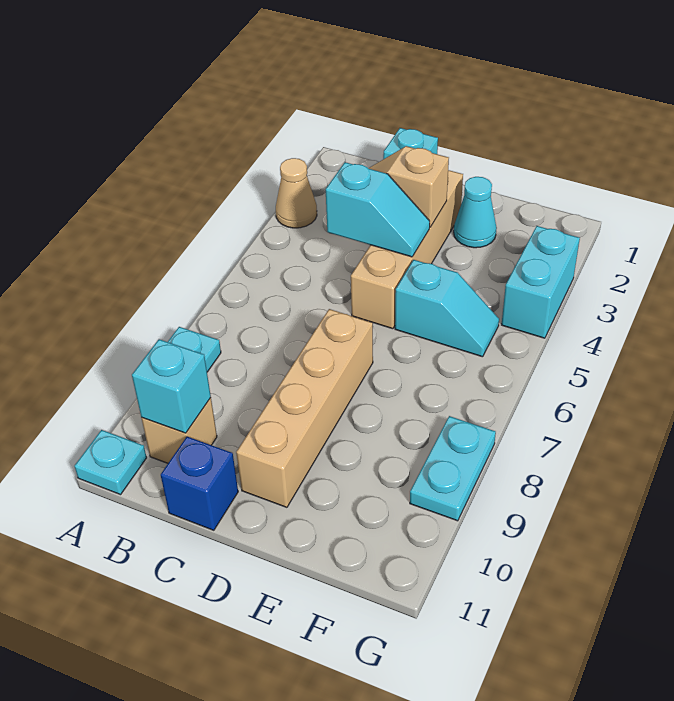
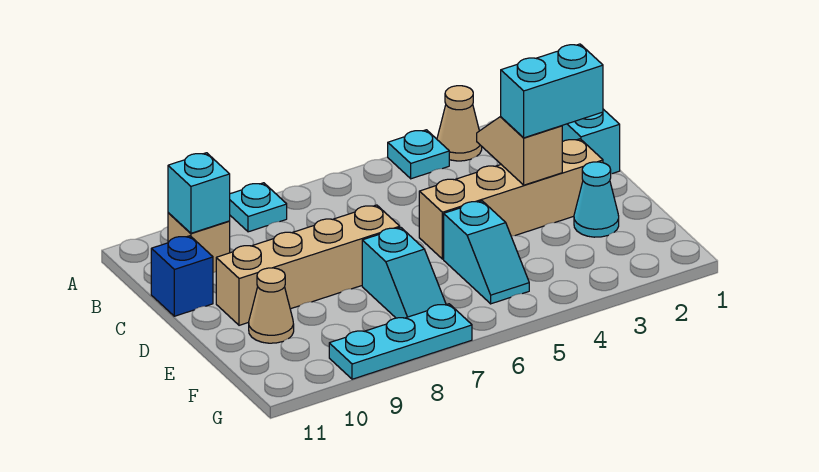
cyan 1x1 plate [74,430,147,495] -> cyan 1x1 plate moved to [388,130,449,179]
cyan 1x2 slope [326,162,430,257] -> cyan 1x2 slope moved to [362,227,446,318]
none -> tan 1x1 cone [249,268,294,343]
cyan 1x2 brick [502,226,580,338] -> cyan 1x2 brick moved to [501,44,603,138]
cyan 1x2 plate [410,416,496,521] -> cyan 1x3 plate [329,304,472,379]

